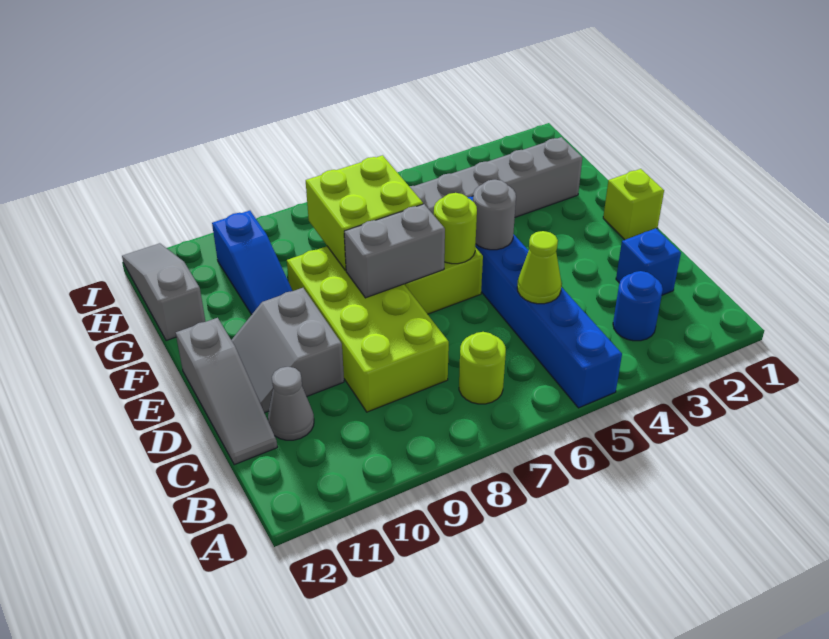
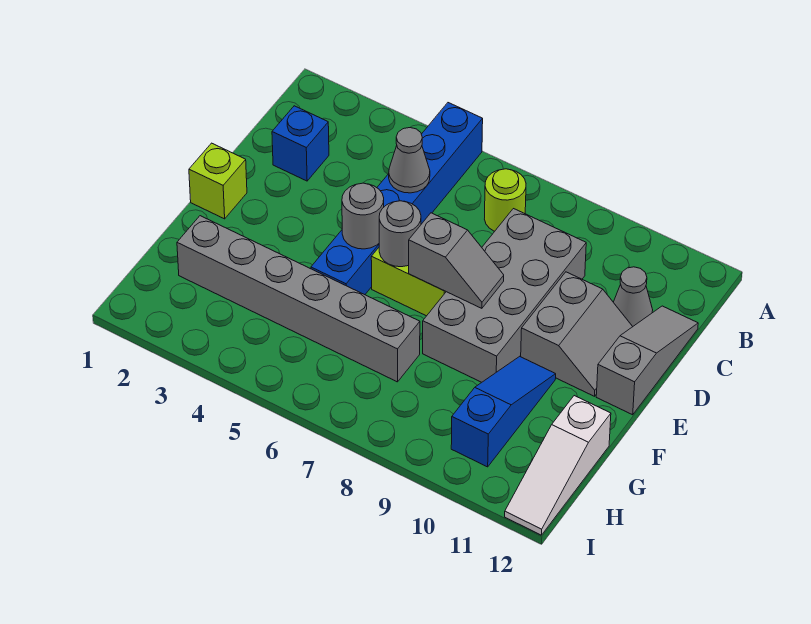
blue 1x1 round brick [613,271,663,341] -> none
lime 1x1 cone [517,231,562,304] -> grey 1x1 cone [389,128,430,193]
lime 2x4 brick [287,246,449,412] -> grey 2x4 brick [423,209,586,382]
lime 1x1 round brick [434,193,477,264] -> grey 1x1 round brick [379,201,421,267]
grey 1x2 brick [344,204,445,298] -> grey 1x2 slope [409,213,504,308]
lime 2x2 brick [306,155,423,270] -> none
grey 1x3 slope [122,243,205,341] -> white 1x3 slope [505,396,611,535]

